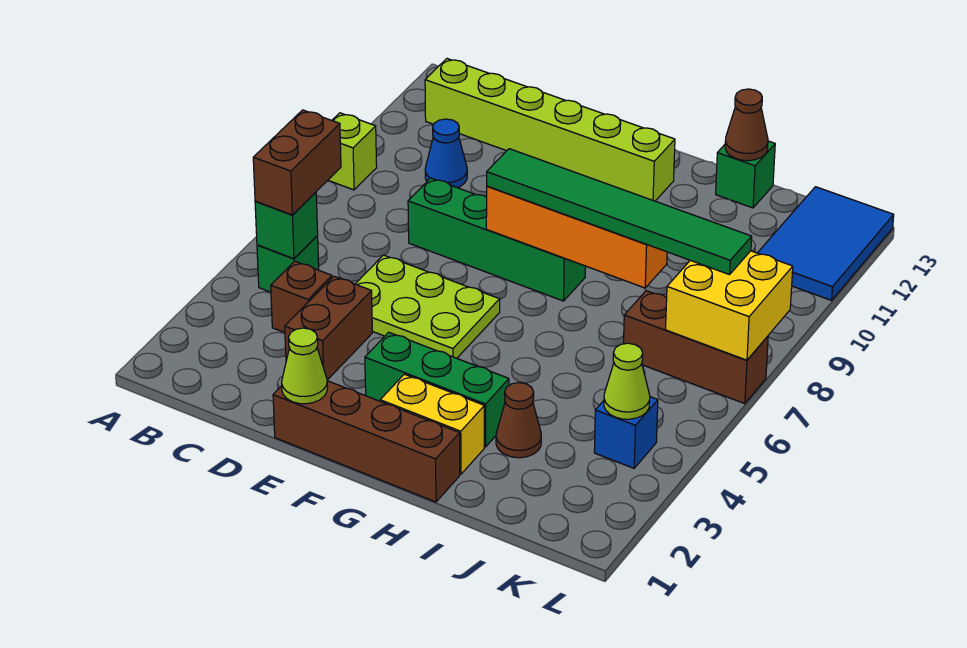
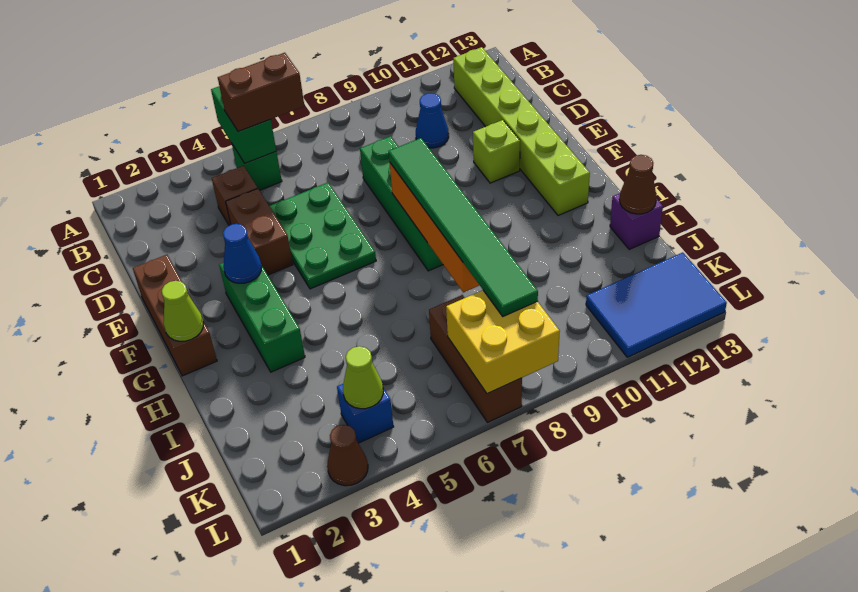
lime 1x1 brick [328,113,377,190] -> lime 1x1 brick moved to [473,120,520,183]
green 1x1 brick [255,192,318,259] -> green 1x2 brick [211,87,276,163]
brown 1x2 brick [285,276,372,380] -> brown 1x2 brick turned to [226,189,293,275]
lime 2x3 plate [356,255,500,358] -> green 2x3 plate [270,183,376,289]
brown 1x4 brick [273,381,460,502] -> brown 1x3 brick [133,255,217,376]
lime 1x1 cone [282,328,328,404] -> lime 1x1 cone moved to [162,281,204,341]
none -> blue 1x1 cone [223,224,262,283]
yellow 1x2 brick [380,374,484,474] -> none
brown 1x1 cone [496,383,541,458] -> brown 1x1 cone moved to [327,425,368,486]
green 1x1 brick [716,141,775,208] -> purple 1x1 brick [610,193,663,249]

